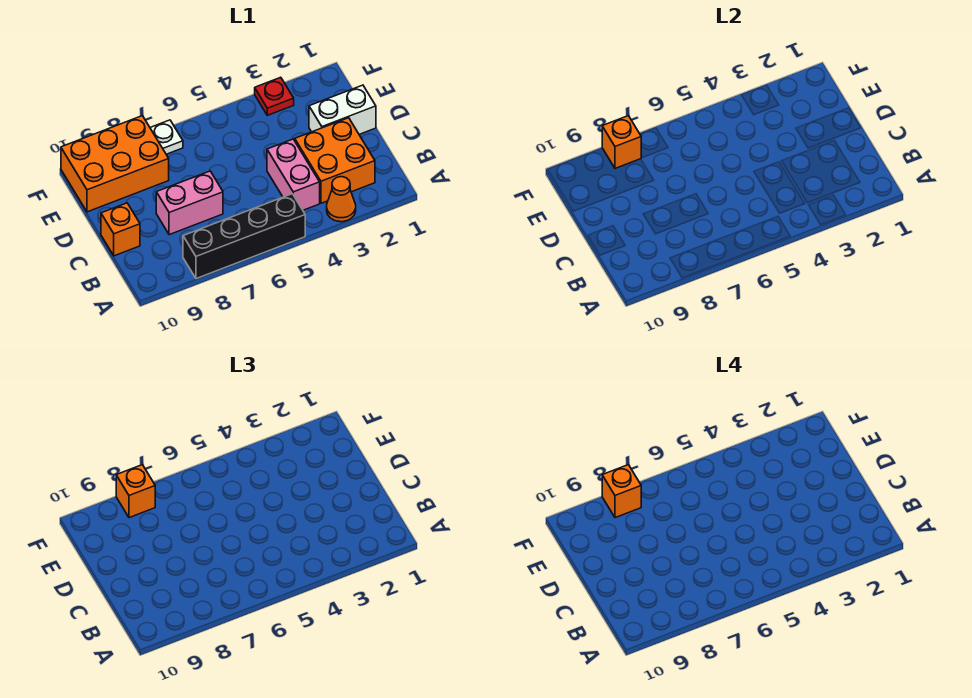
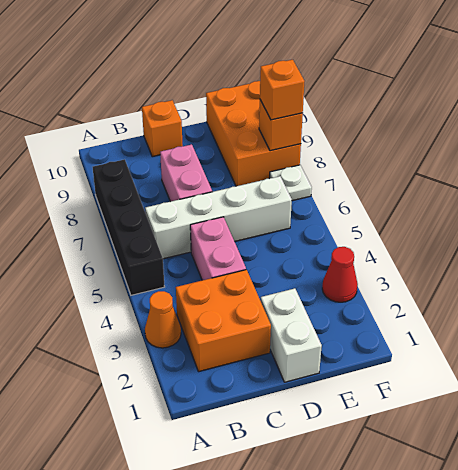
pink 1x2 brick [267,139,320,210] -> pink 1x2 brick turned to [190,217,246,280]
none -> white 1x4 brick [145,176,292,259]
red 1x1 plate [255,77,294,115] -> red 1x1 cone [322,247,358,302]
orange 1x1 brick [602,465,641,518] -> none

